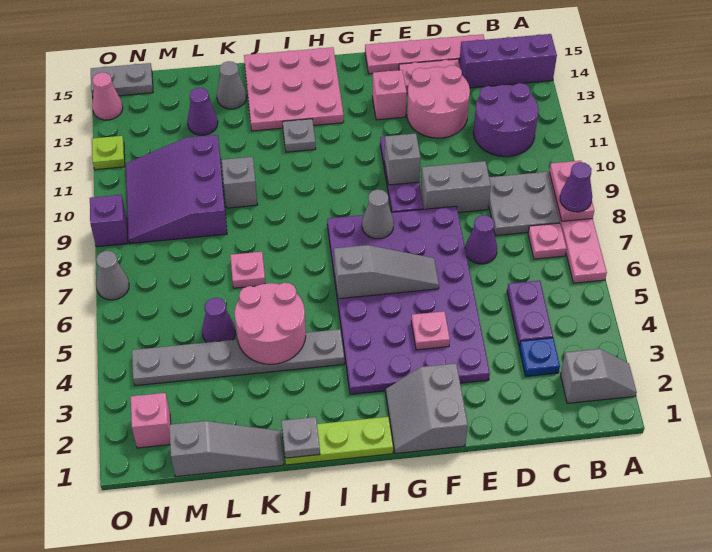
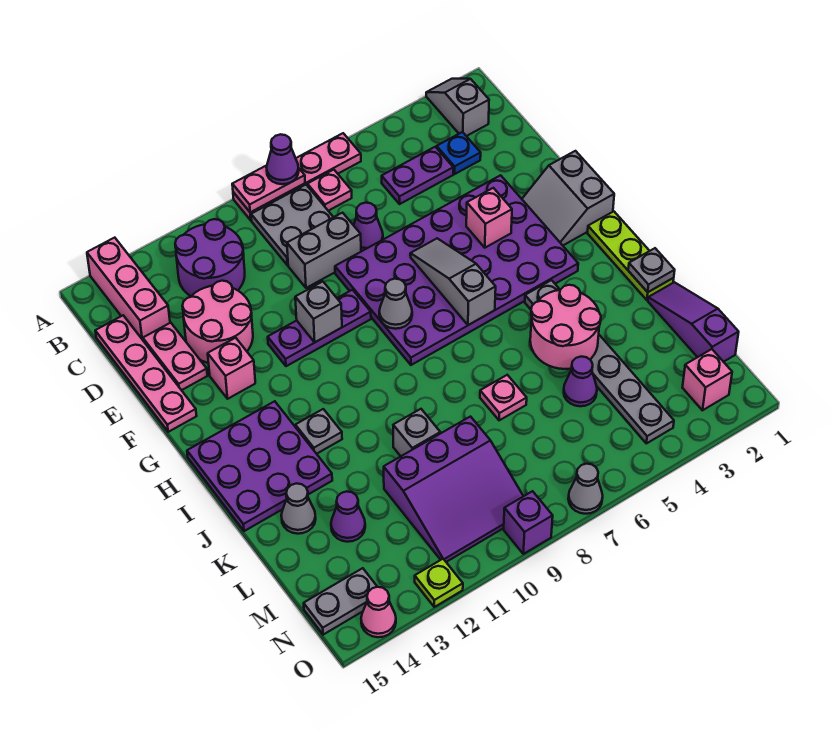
purple 1x3 brick [459,34,557,88] -> pink 1x3 brick [87,238,170,340]
grey 1x2 brick [421,161,491,213] -> grey 1x2 brick turned to [287,213,361,288]
grey 2x2 slope [386,363,468,454] -> grey 2x2 slope turned to [522,151,614,245]
pink 1x1 plate [411,311,450,350] -> pink 1x1 brick [466,188,512,248]
pink 3x3 plate [244,47,344,131] -> purple 3x3 plate [187,401,332,531]
grey 1x3 slope [169,421,284,477] -> purple 1x3 slope [648,282,739,362]
grey 1x2 plate [91,63,153,97] -> grey 1x2 plate turned to [304,568,377,635]

